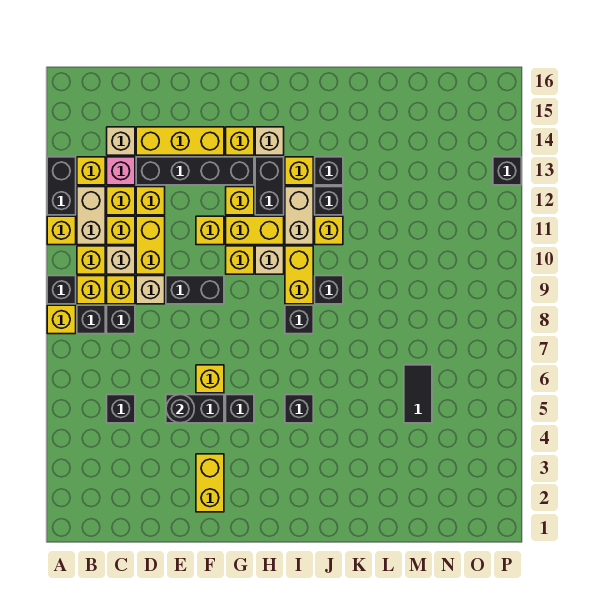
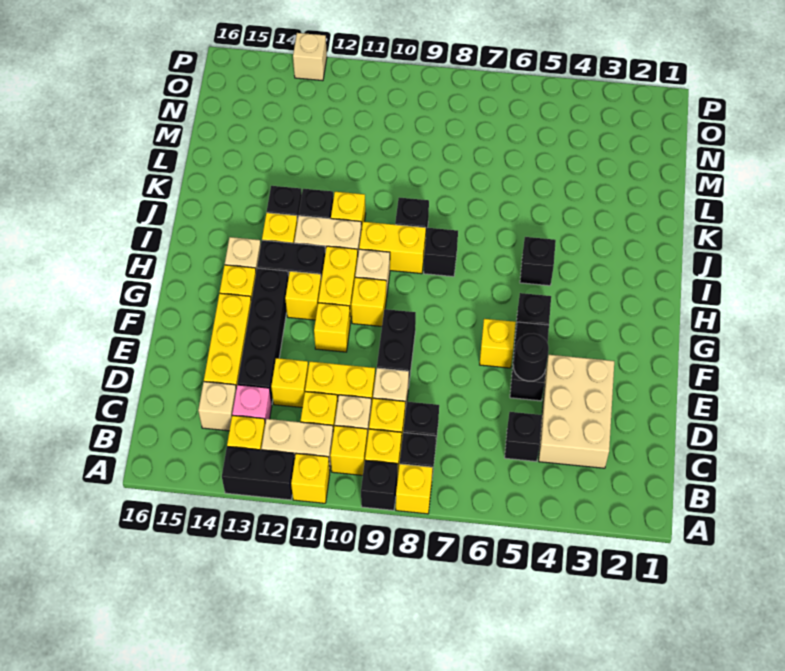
none -> tan 2x3 brick [539,355,614,468]
yellow 1x1 brick [107,187,135,215] -> none
yellow 1x2 brick [196,454,224,512] -> none
black 1x2 tile [404,365,432,423] -> none
black 1x1 brick [493,157,521,185] -> tan 1x1 brick [293,33,327,81]

